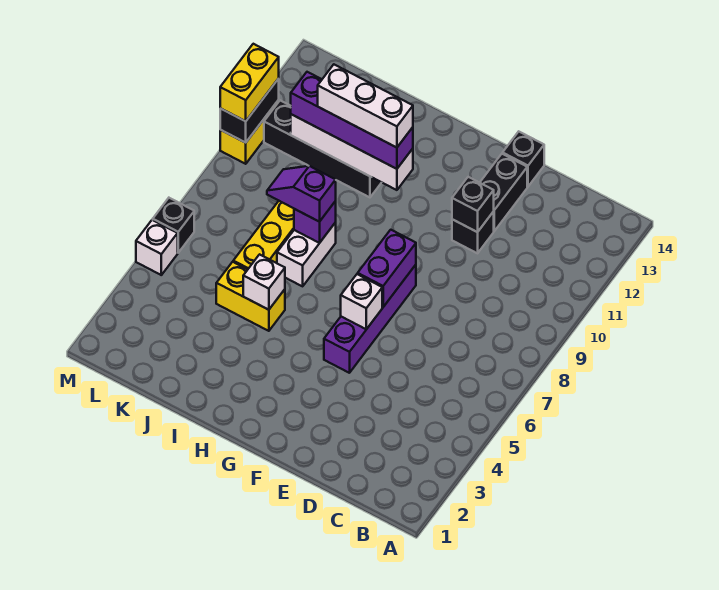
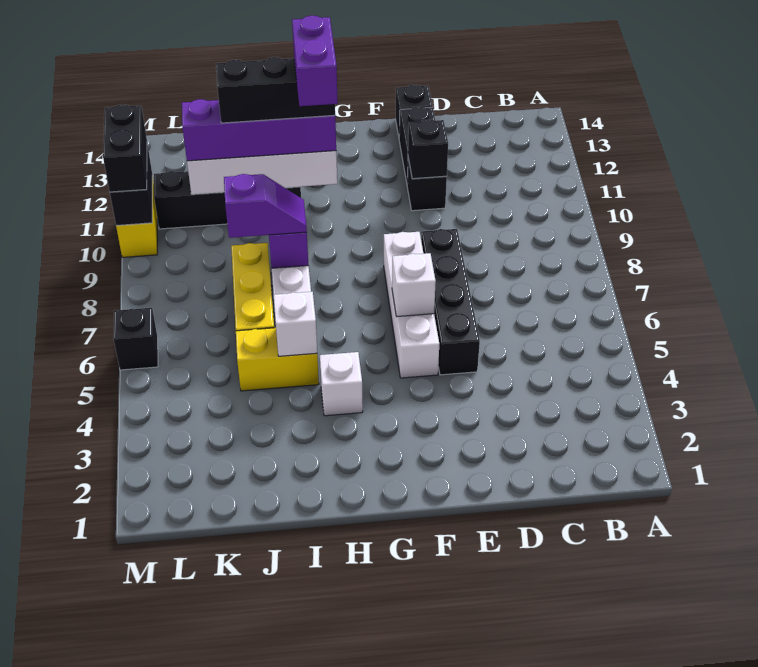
none -> black 1x4 brick [421,229,480,375]
purple 1x4 brick [324,265,416,373] -> white 1x4 brick [384,232,439,378]
purple 1x2 brick [358,230,416,307] -> purple 1x2 brick moved to [292,16,338,106]
white 1x3 brick [318,65,413,148] -> black 1x3 brick [216,57,335,123]
purple 1x2 slope [267,166,336,222] -> purple 1x2 slope turned to [224,174,307,238]
white 1x1 brick [136,220,178,275] -> white 1x1 brick moved to [320,352,363,416]
yellow 1x2 brick [220,44,279,121] -> black 1x2 brick [103,104,147,192]

